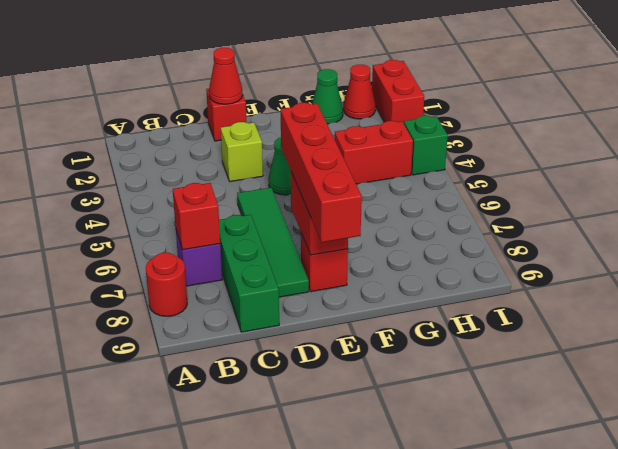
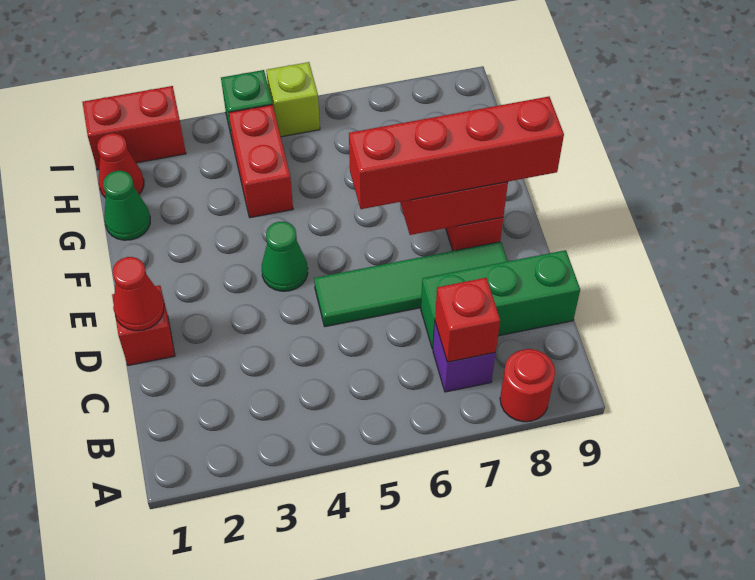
lime 1x1 brick [221,122,263,182] -> lime 1x1 brick moved to [266,62,320,137]

